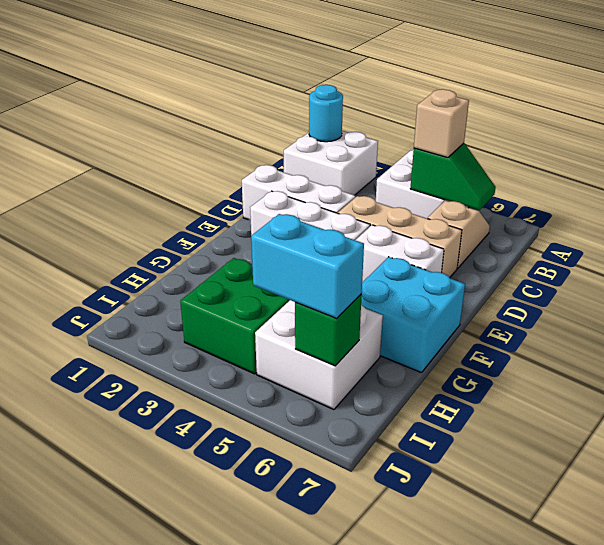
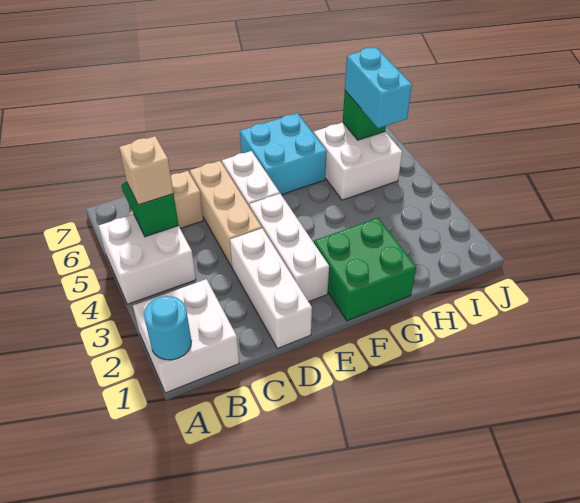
green 2x2 brick [180,258,290,374] -> green 2x2 brick moved to [314,218,416,321]

